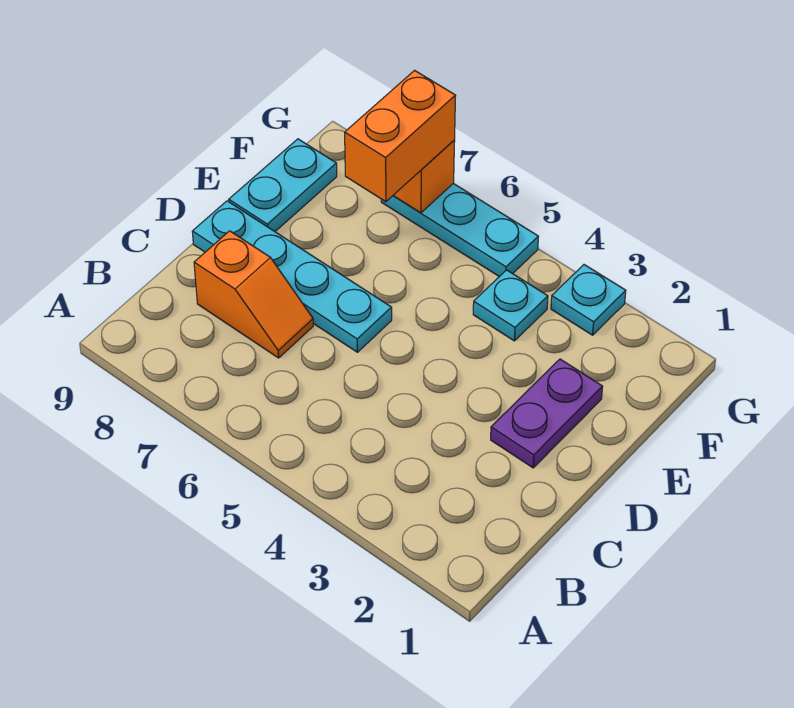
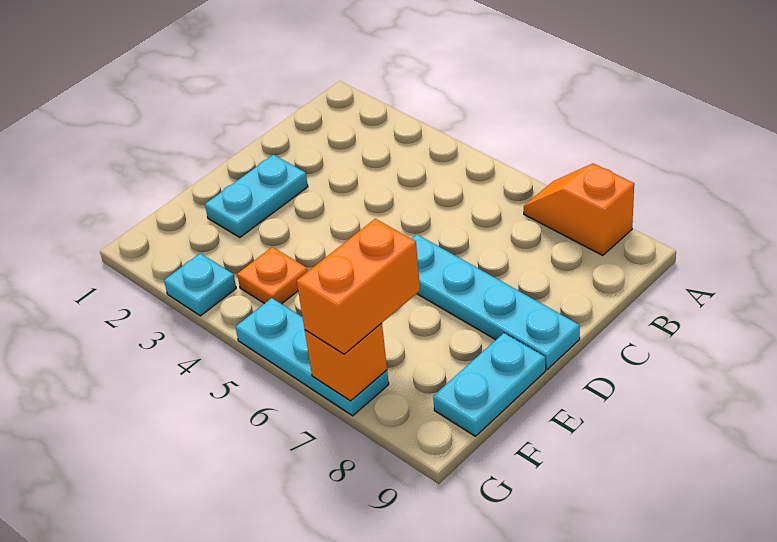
orange 1x2 slope [194,231,313,358] -> orange 1x2 slope moved to [524,164,634,256]
purple 1x2 plate [491,359,603,468] -> cyan 1x2 plate [205,155,308,238]
cyan 1x1 plate [473,270,548,341] -> orange 1x1 plate [237,247,308,304]

